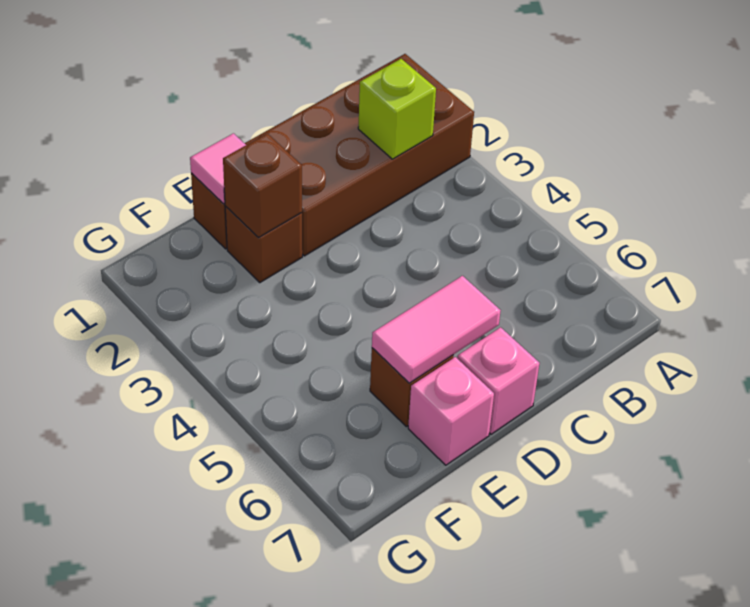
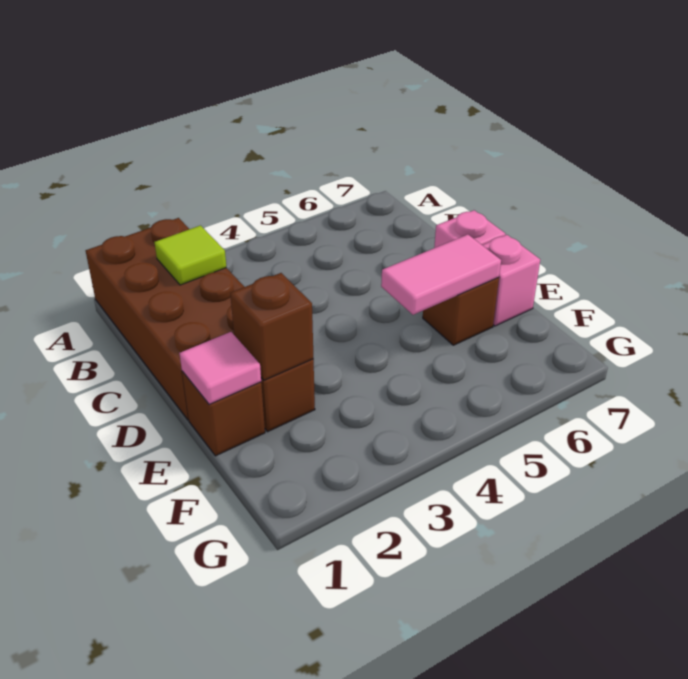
lime 1x1 brick [358,59,436,159] -> lime 1x1 tile [154,225,226,285]
pink 1x2 tile [372,276,501,383] -> pink 1x2 tile turned to [381,235,501,315]

